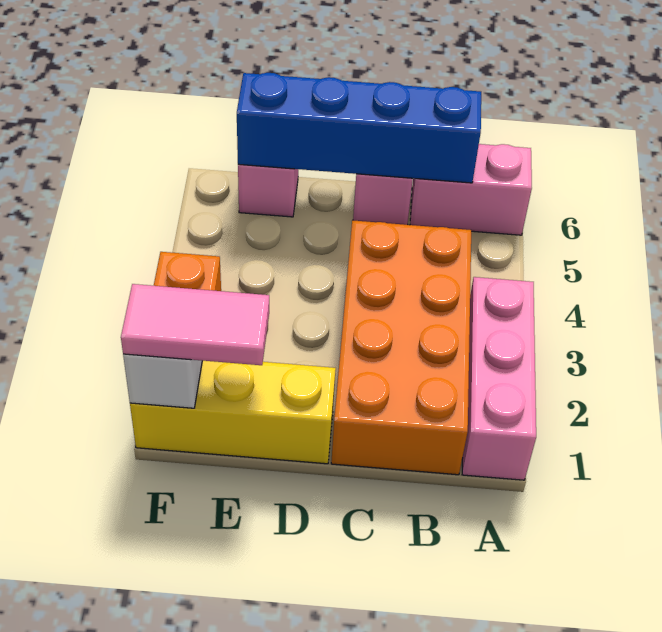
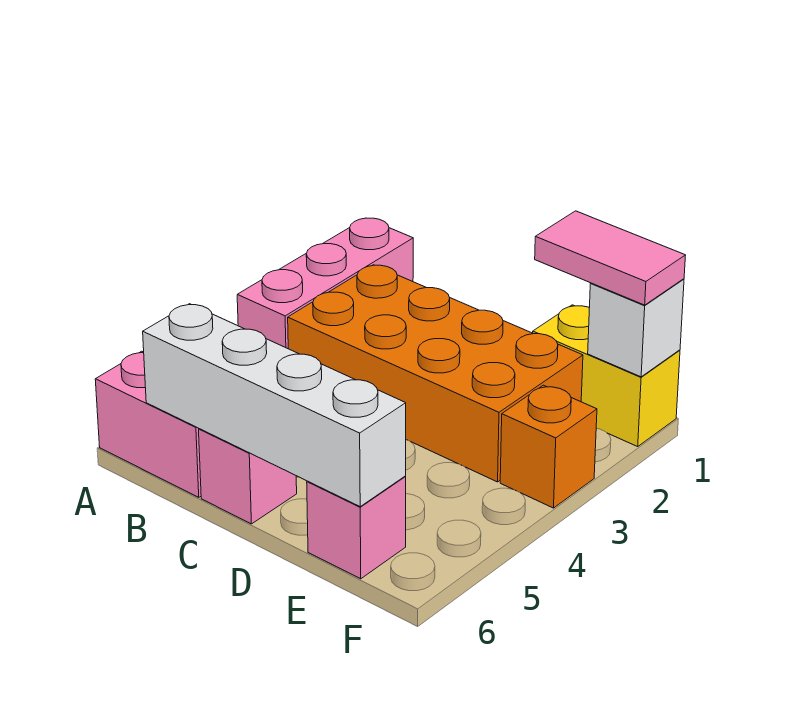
orange 2x4 brick [331,220,471,475] -> orange 2x4 brick turned to [288,265,583,482]
blue 1x4 brick [237,73,481,183] -> white 1x4 brick [143,304,406,506]
yellow 1x3 brick [130,361,336,464] -> yellow 1x2 brick [533,305,680,446]

